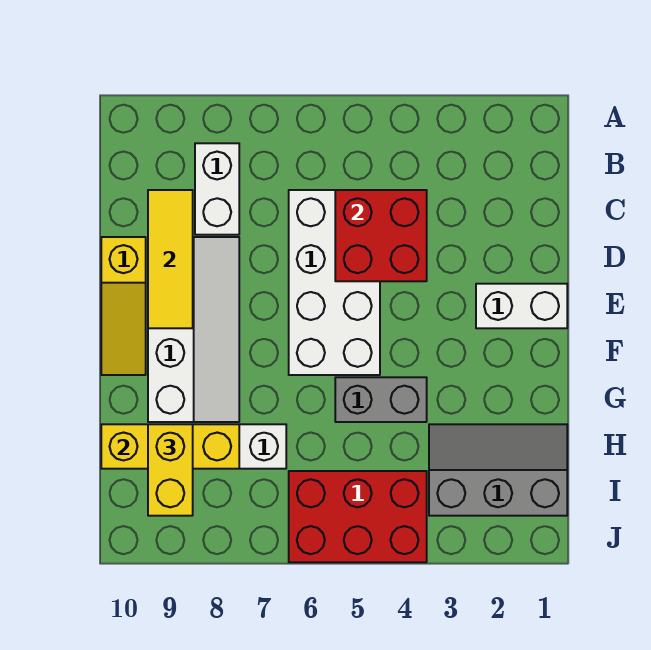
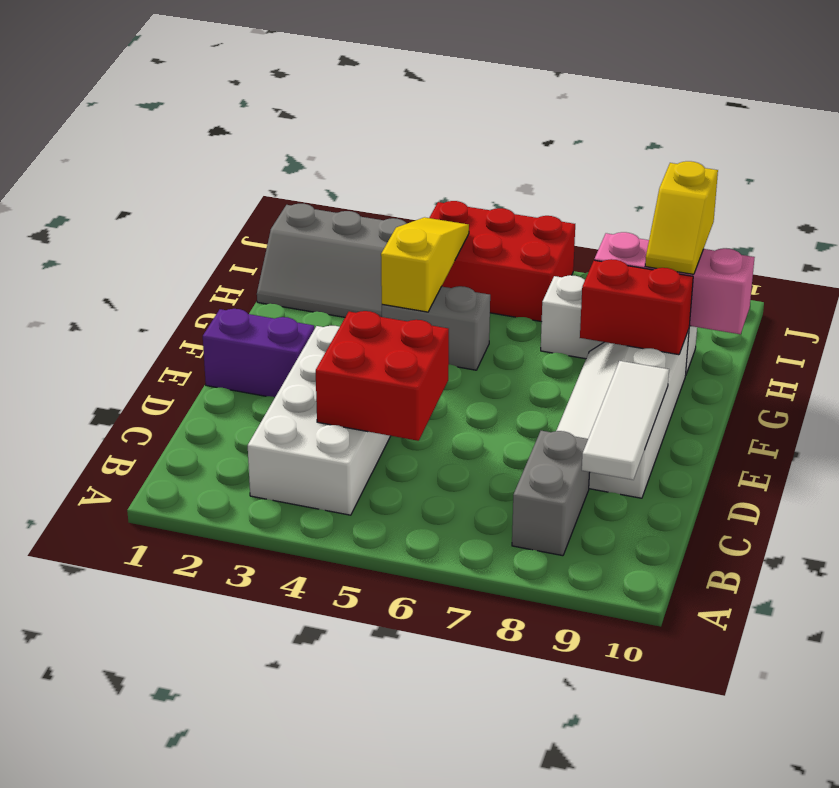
white 1x2 brick [195,143,239,235] -> grey 1x2 brick [512,431,590,556]
white 2x4 brick [289,190,380,375] -> white 2x4 brick moved to [248,326,390,515]
yellow 1x3 tile [148,190,193,328] -> white 1x3 tile [582,361,669,480]
yellow 1x3 slope [101,237,146,375] -> yellow 1x3 slope moved to [381,217,469,312]
white 1x2 brick [476,284,567,328] -> purple 1x2 brick [203,309,314,397]
none -> red 1x2 brick [580,259,693,355]
yellow 1x3 brick [101,424,239,469] -> pink 1x3 brick [594,232,755,334]
yellow 1x2 brick [148,424,193,516] -> yellow 1x2 slope [645,161,718,274]

